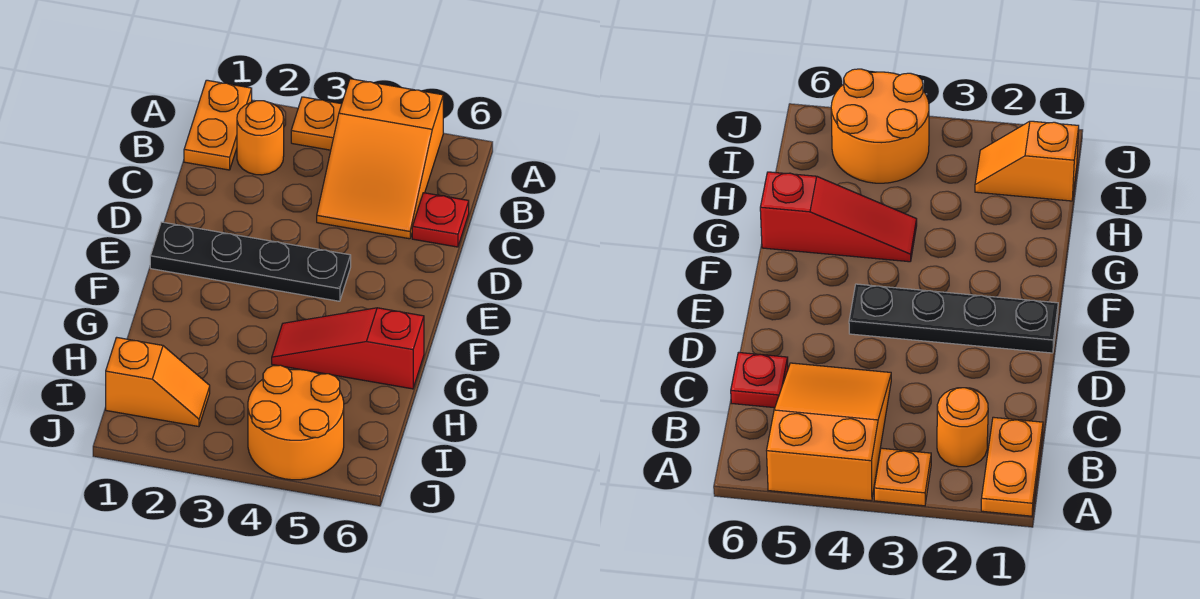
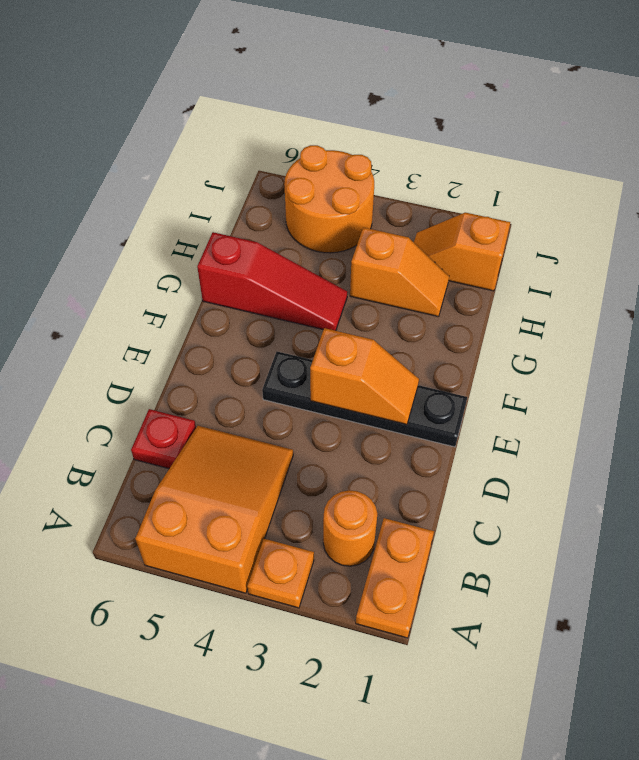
none -> orange 1x2 slope [310,328,419,425]
none -> orange 1x2 slope [350,227,449,317]

